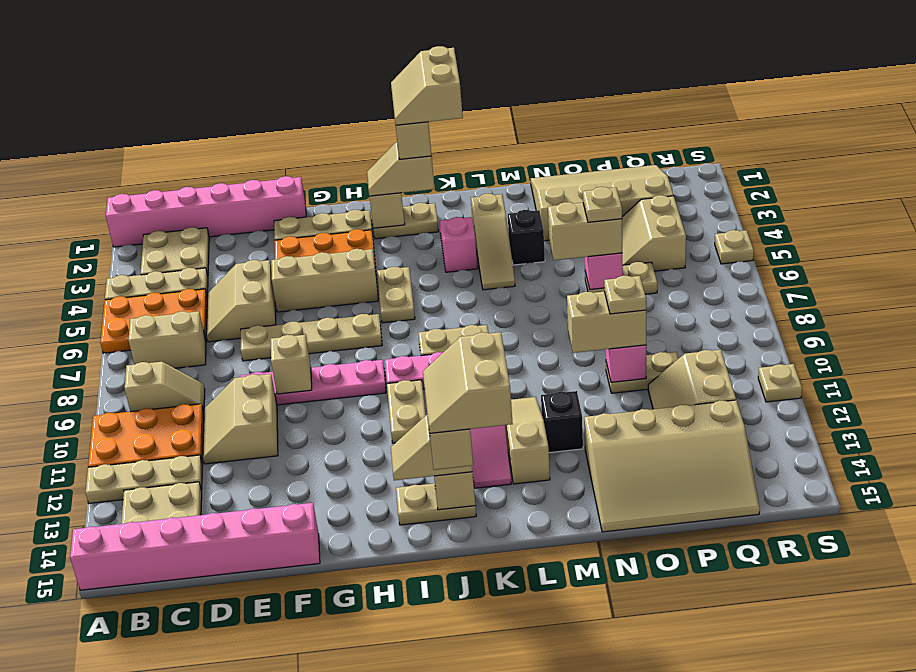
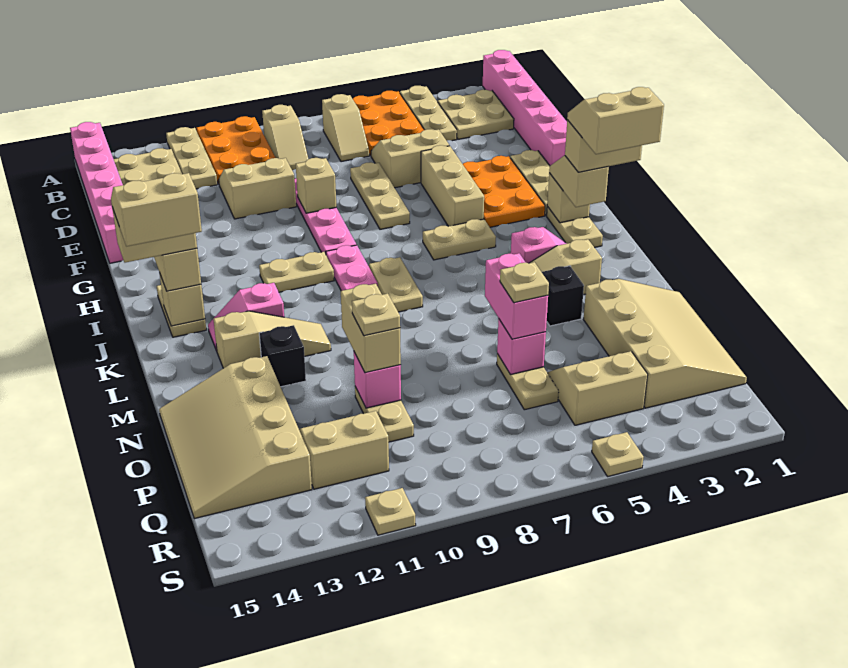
tan 1x2 brick [128,311,206,368] -> tan 1x2 slope [322,94,369,162]
tan 1x4 plate [241,314,382,361] -> tan 1x3 plate [350,163,410,229]
tan 1x2 brick [548,202,622,260] -> pink 1x2 brick [485,253,548,339]

